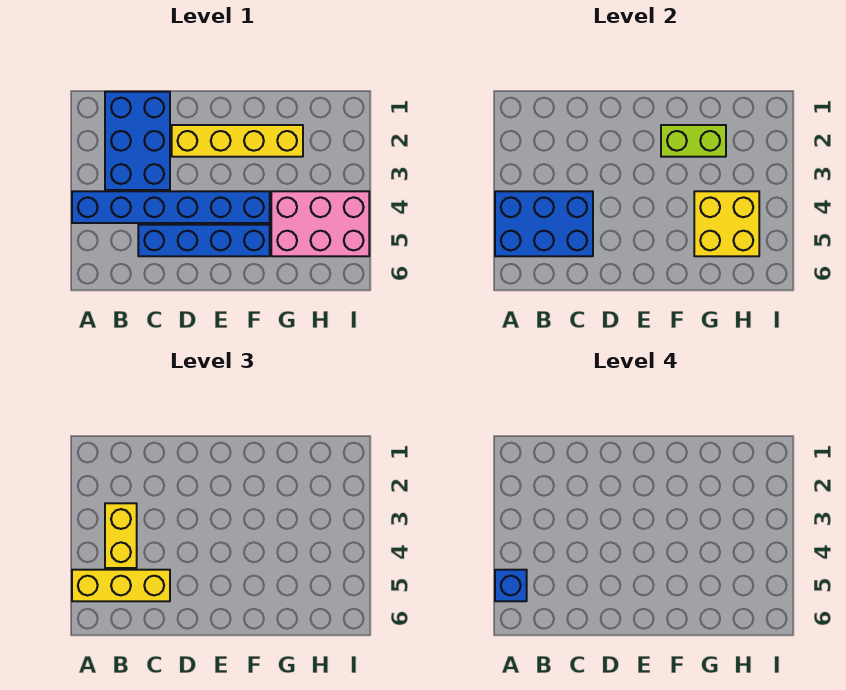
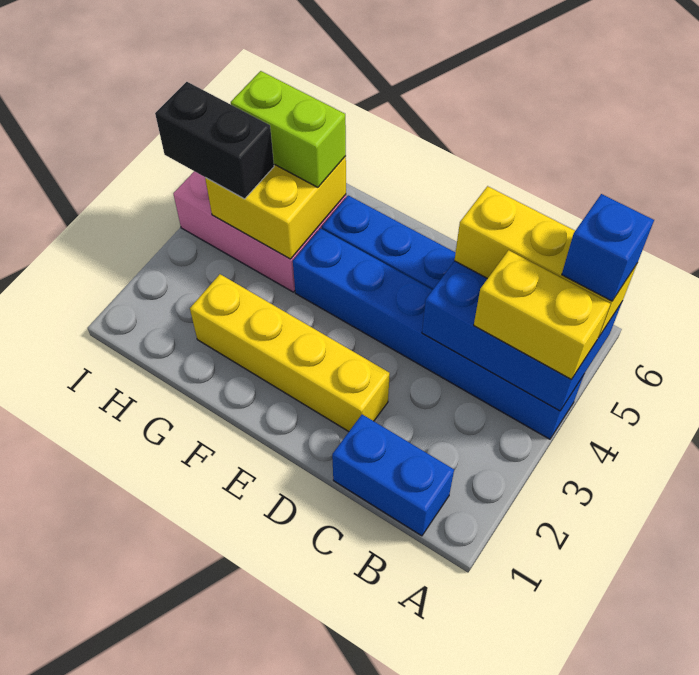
blue 2x3 brick [105,92,170,190] -> blue 1x2 brick [332,415,454,536]
yellow 1x2 brick [105,503,137,568] -> yellow 1x2 brick turned to [474,250,610,379]
lime 1x2 brick [661,125,726,157] -> lime 1x2 brick moved to [231,71,346,187]
none -> black 1x2 brick [155,82,274,199]

